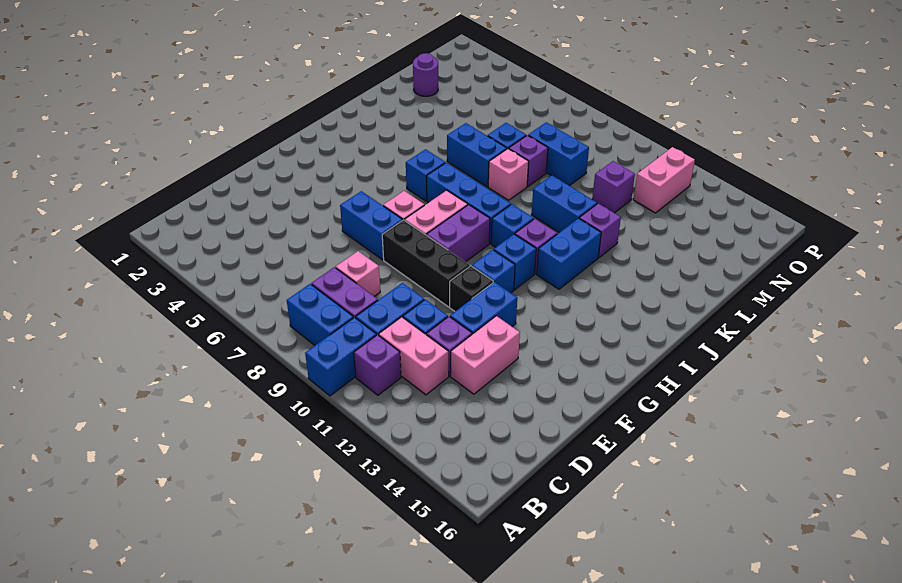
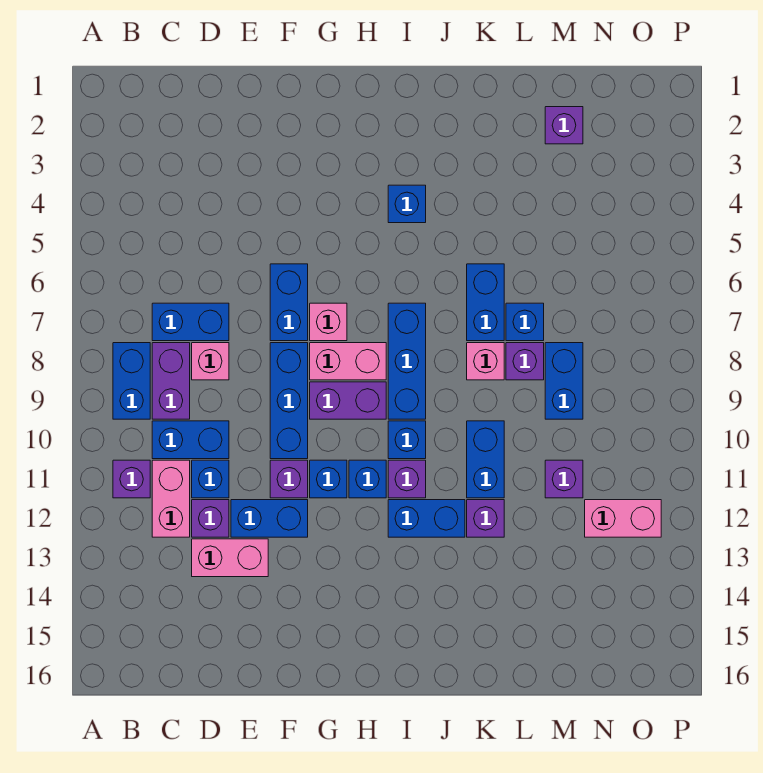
blue 1x2 brick [305,317,376,396] -> blue 1x2 brick moved to [152,303,229,341]
black 1x3 brick [382,220,470,307] -> blue 1x3 brick [270,343,308,459]
black 1x1 brick [450,266,493,311] -> purple 1x1 brick [270,460,308,498]
blue 1x1 brick [406,149,445,201] -> blue 1x1 brick moved to [388,185,426,223]
purple 1x1 round brick [413,53,438,96] -> purple 1x1 brick [545,107,583,144]

